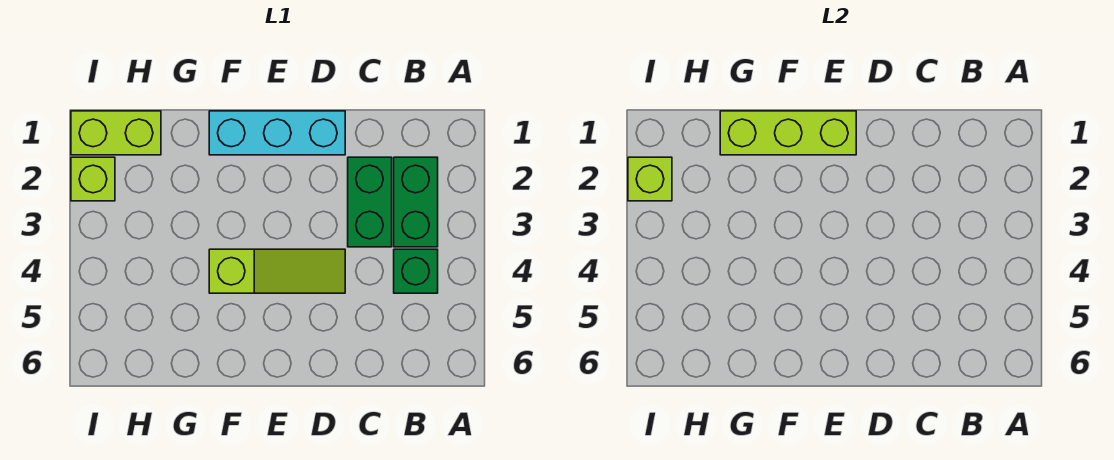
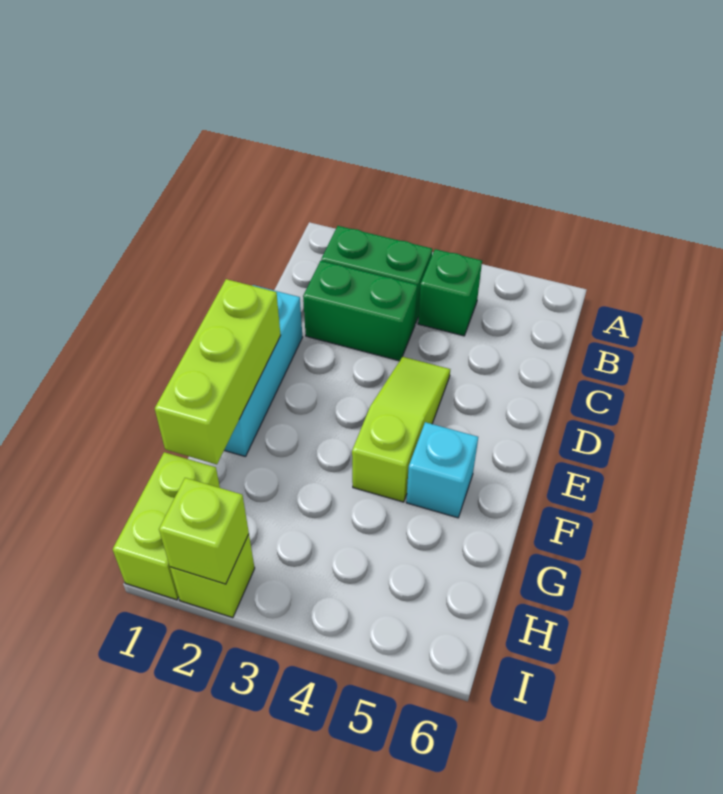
none -> cyan 1x1 brick [406,422,478,518]

